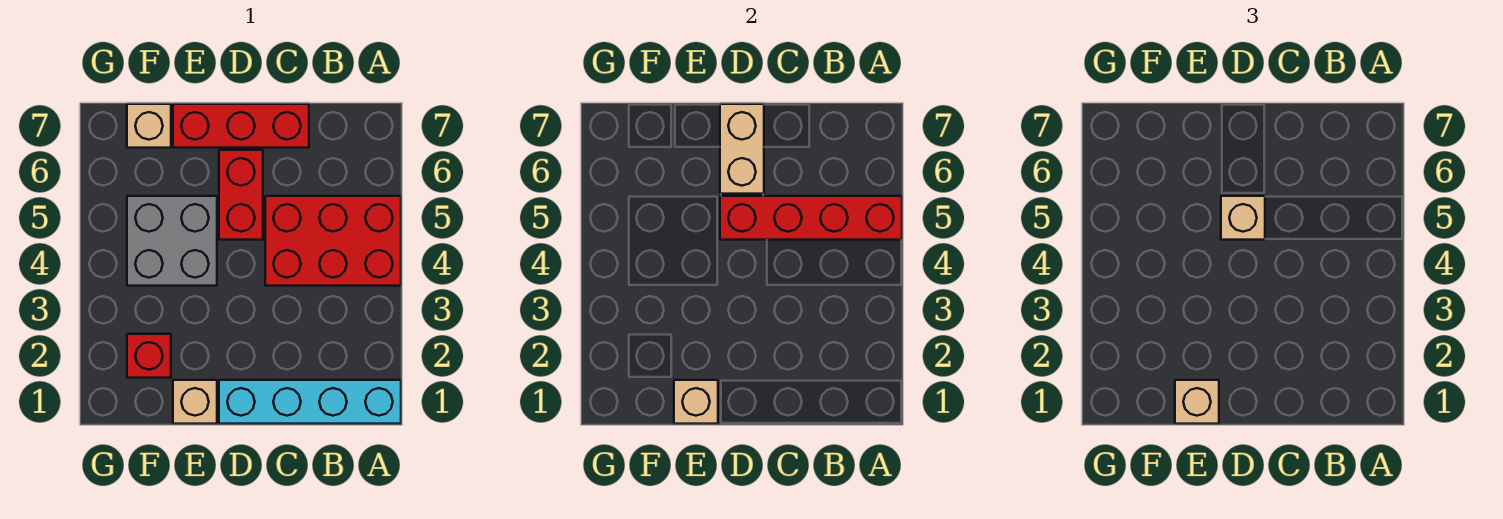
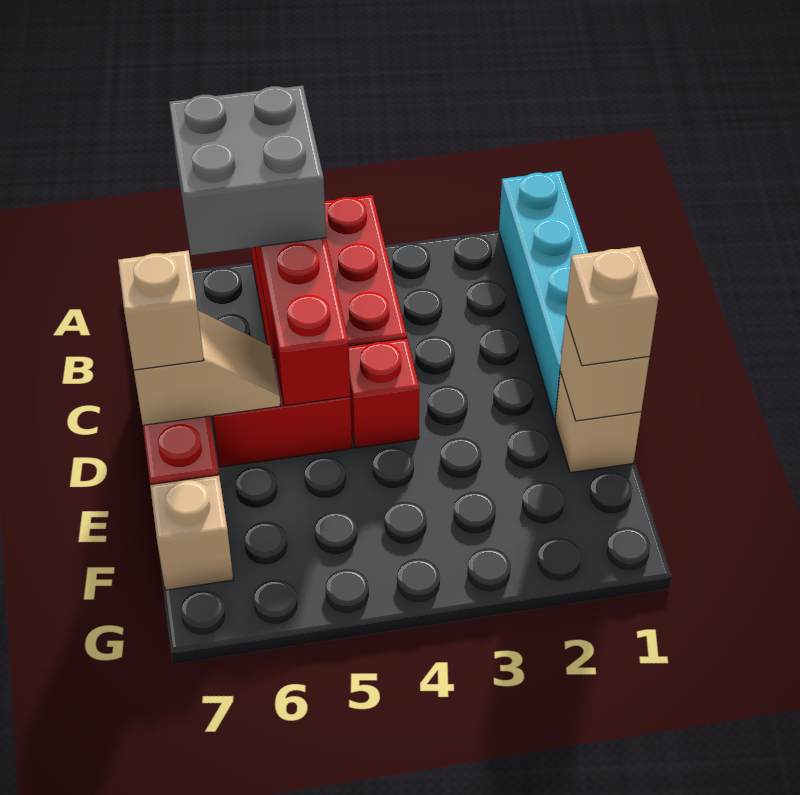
tan 1x1 brick [1221,196,1265,240] -> tan 1x1 brick moved to [118,251,203,370]
tan 1x2 brick [720,104,764,194] -> tan 1x2 slope [134,310,280,425]
grey 2x2 brick [127,196,217,286] -> grey 2x2 brick moved to [169,86,326,255]
red 1x1 brick [127,334,171,378] -> red 1x1 brick moved to [349,338,419,448]

